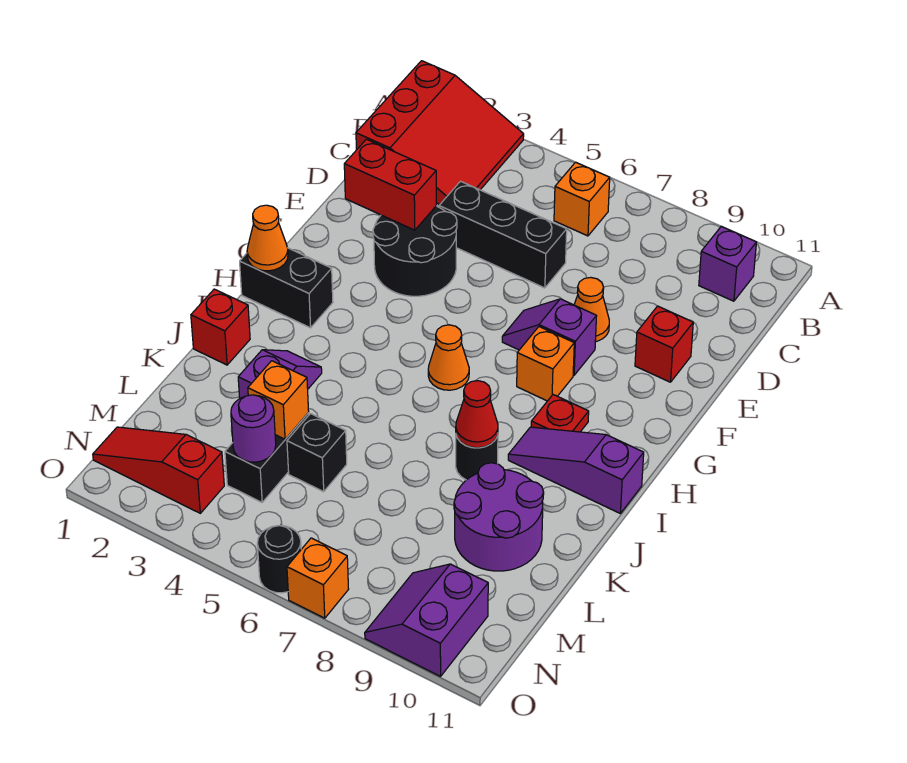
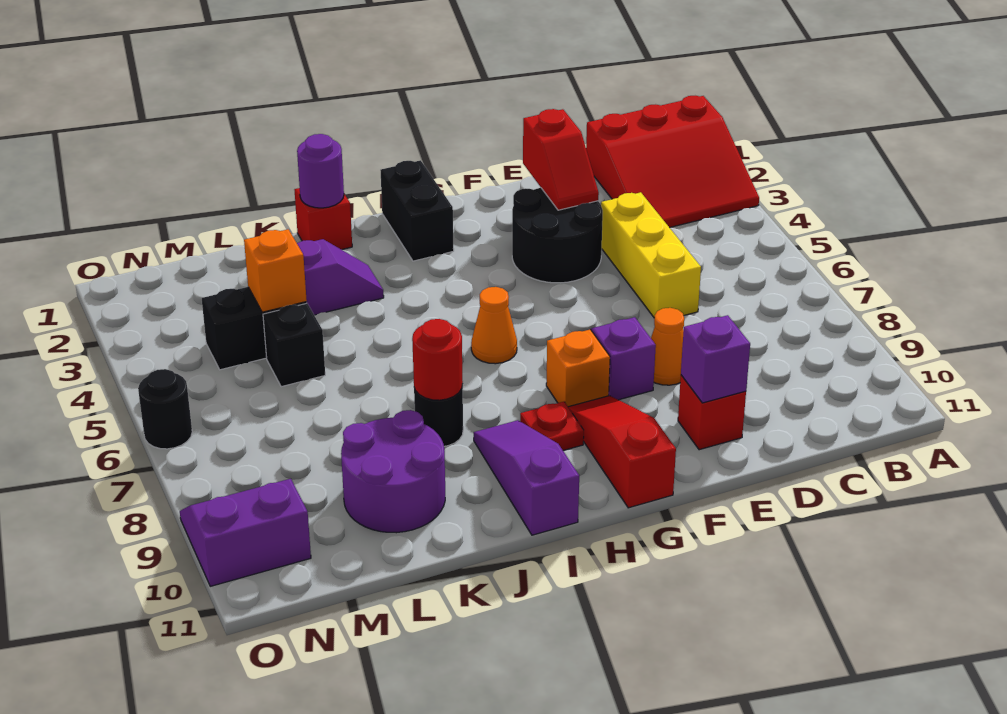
orange 1x1 brick [554,162,610,236] -> none
purple 1x1 brick [699,226,756,301] -> purple 1x1 brick moved to [681,315,750,403]
black 1x3 brick [439,181,567,288] -> yellow 1x3 brick [601,192,701,318]
red 1x2 brick [344,139,436,230] -> red 1x2 slope [523,109,599,210]
orange 1x1 cone [247,205,288,271] -> none
red 1x1 cone [456,381,498,448] -> red 1x1 round brick [412,319,463,400]
purple 1x1 round brick [231,395,276,462] -> purple 1x1 round brick moved to [297,134,344,208]
red 1x3 slope [93,427,224,513] -> red 1x3 slope moved to [568,396,676,508]
orange 1x1 brick [287,538,349,618] -> none

